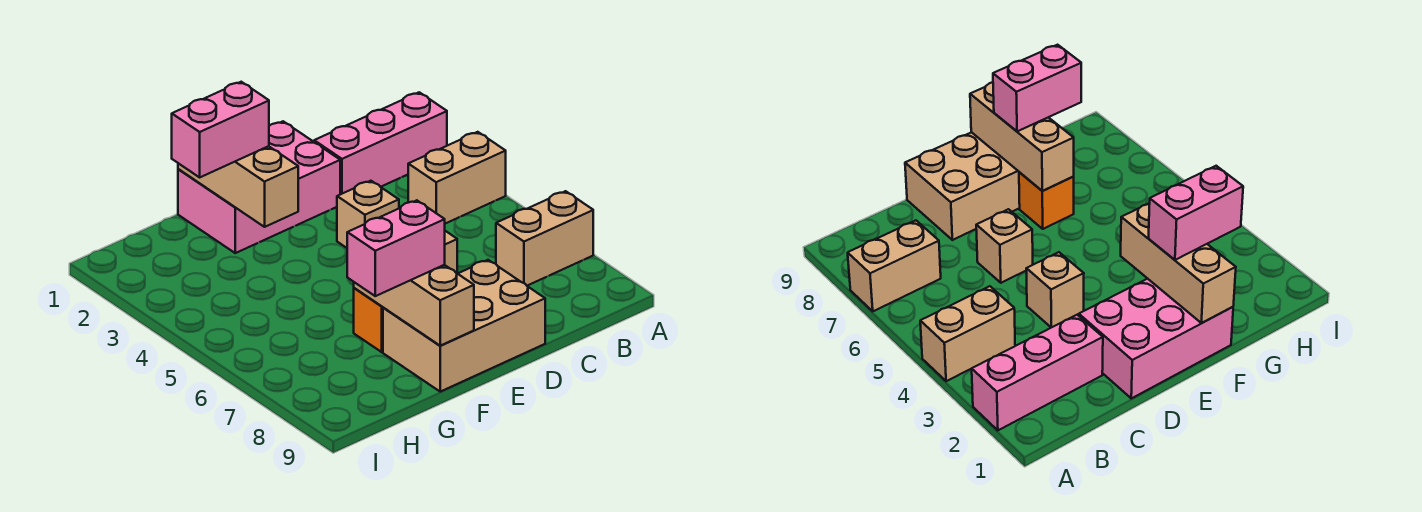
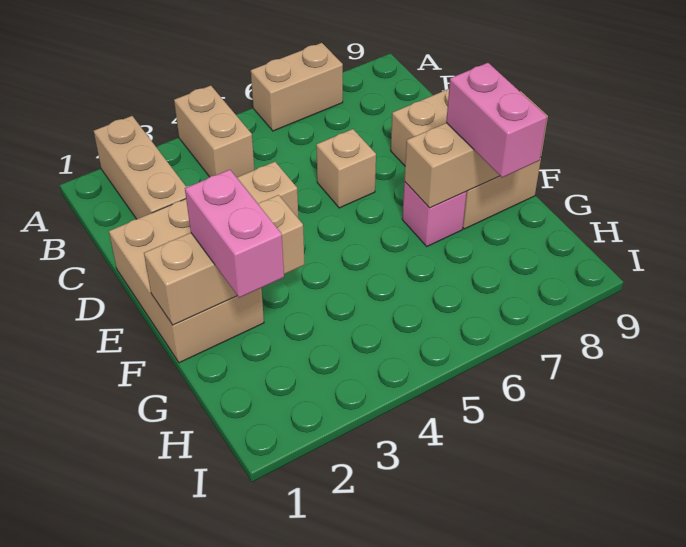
pink 1x3 brick [314,92,447,194] -> tan 1x3 brick [94,116,186,219]
tan 1x2 brick [496,191,593,286] -> tan 1x2 brick turned to [251,43,343,131]
pink 2x3 brick [178,121,340,253] -> tan 2x3 brick [109,199,264,363]
orange 1x1 brick [354,288,383,352] -> pink 1x1 brick [402,182,466,246]

